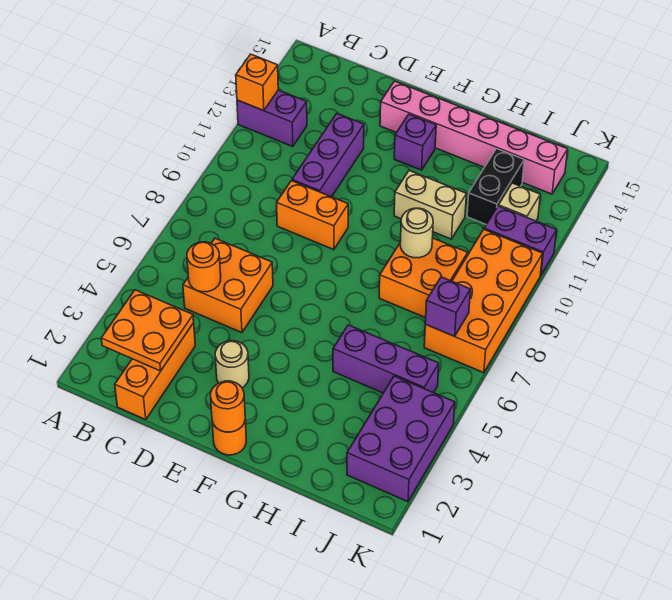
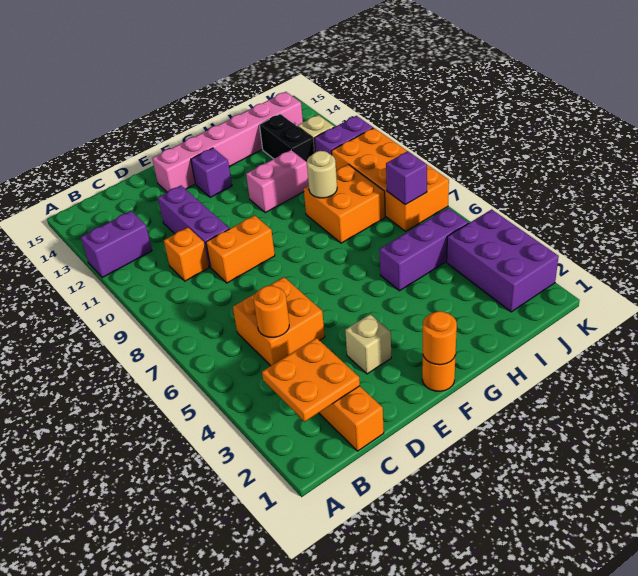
orange 1x1 brick [236,54,278,111] -> orange 1x1 brick moved to [164,228,209,281]
tan 1x1 round brick [215,341,249,388] -> tan 1x1 brick [345,314,391,374]
tan 1x2 brick [394,170,466,239] -> pink 1x2 brick [246,150,309,213]

